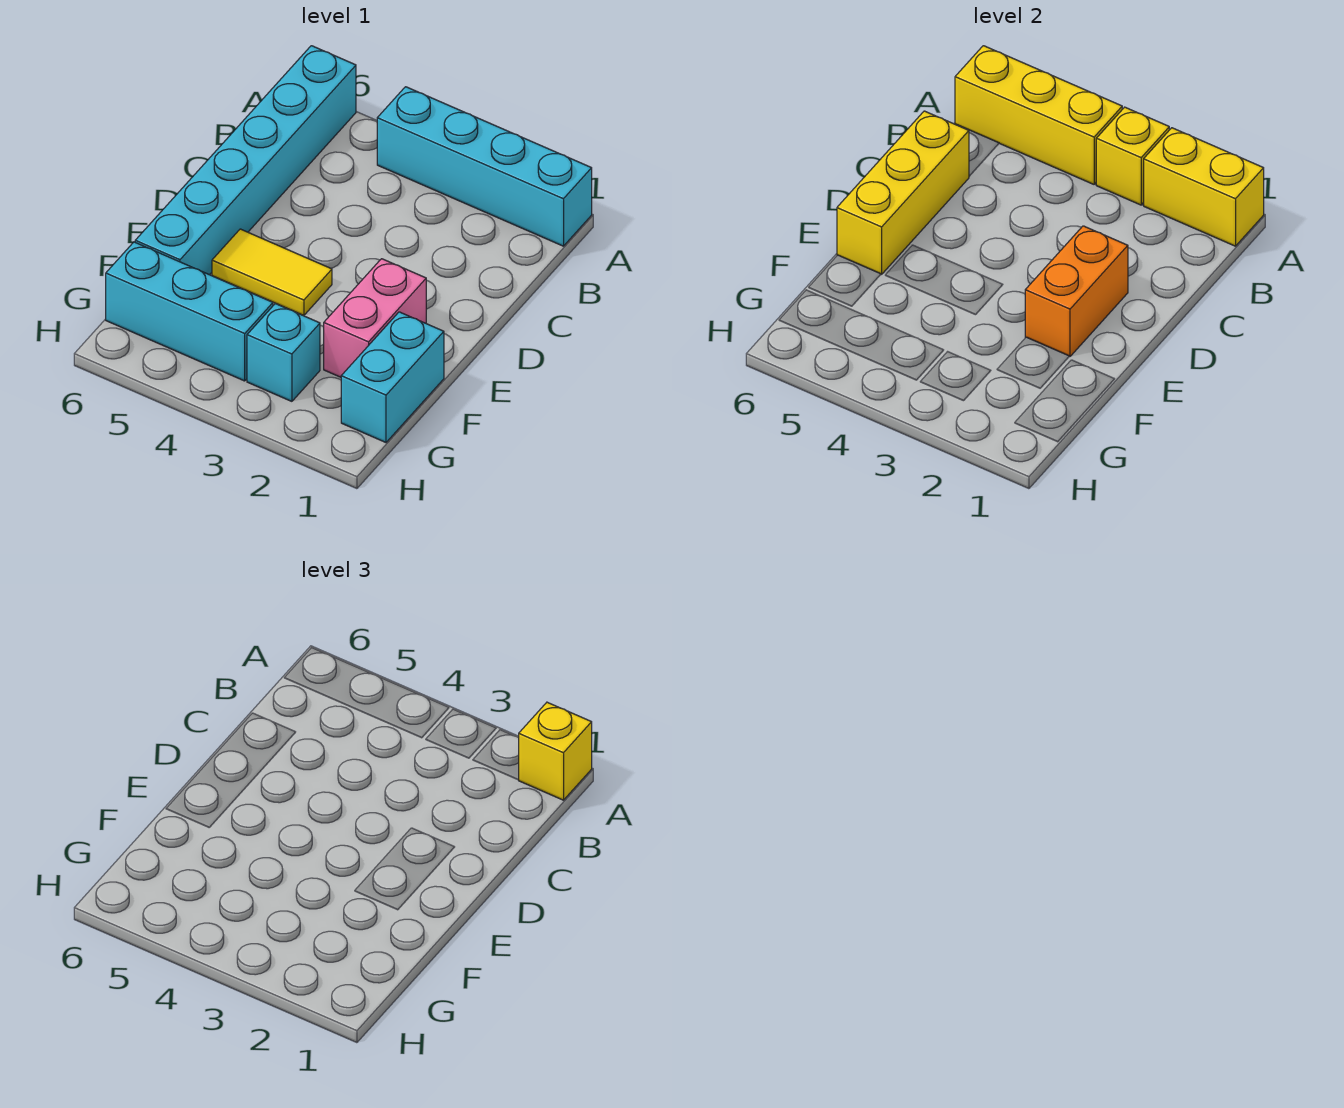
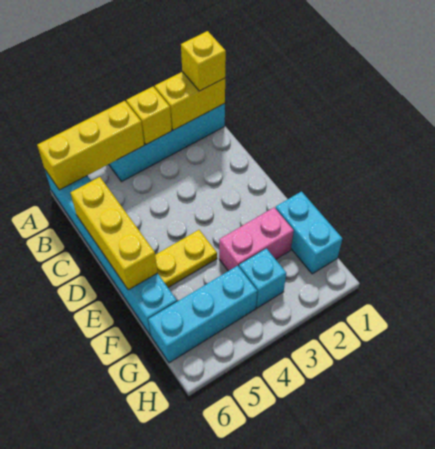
orange 1x2 brick [1025,226,1128,356] -> none
pink 1x2 brick [324,259,426,377] -> pink 1x2 brick turned to [219,207,294,271]
yellow 1x2 tile [212,229,332,316] -> yellow 1x2 plate [155,230,217,287]

